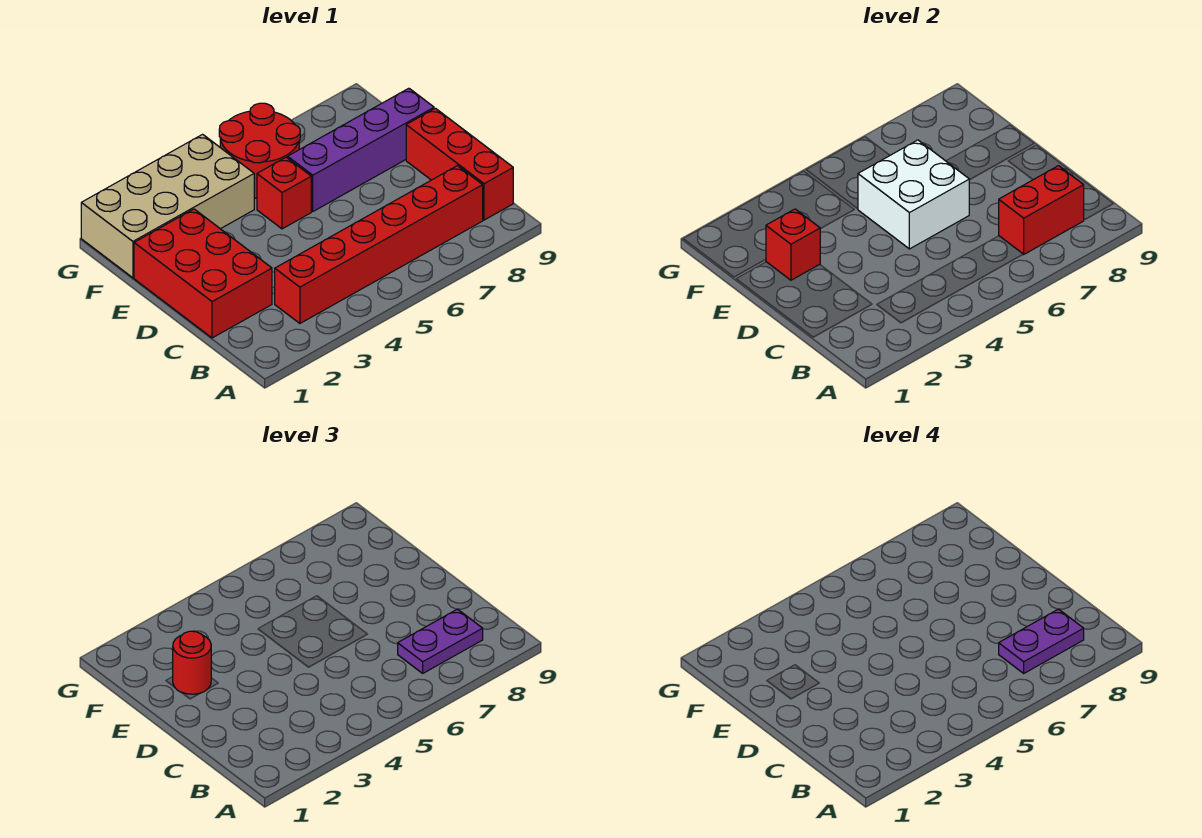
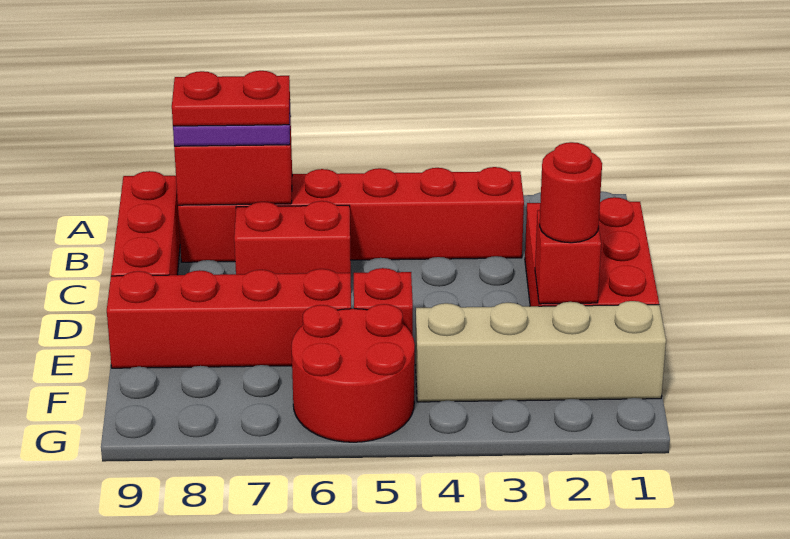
purple 1x2 plate [999,609,1084,673] -> red 1x2 plate [172,71,290,126]
none -> red 1x2 brick [234,201,351,274]
white 2x2 brick [858,140,969,249] -> none
purple 1x4 brick [288,88,434,211] -> red 1x4 brick [107,269,351,368]
tan 2x4 brick [81,134,254,278] -> tan 1x4 brick [415,301,666,402]

